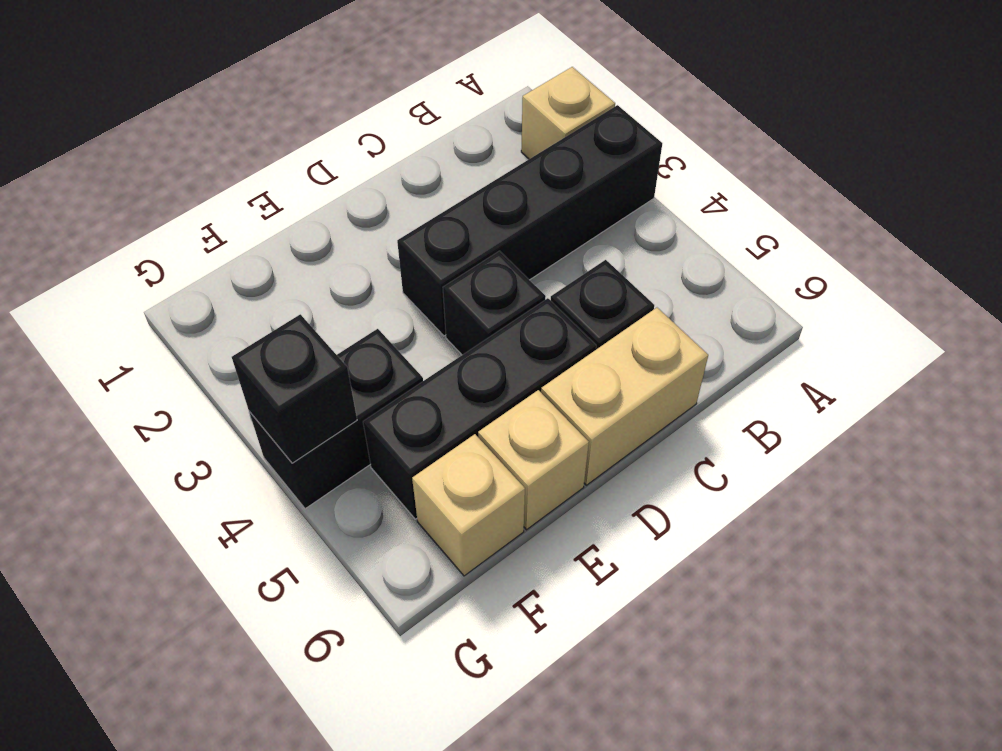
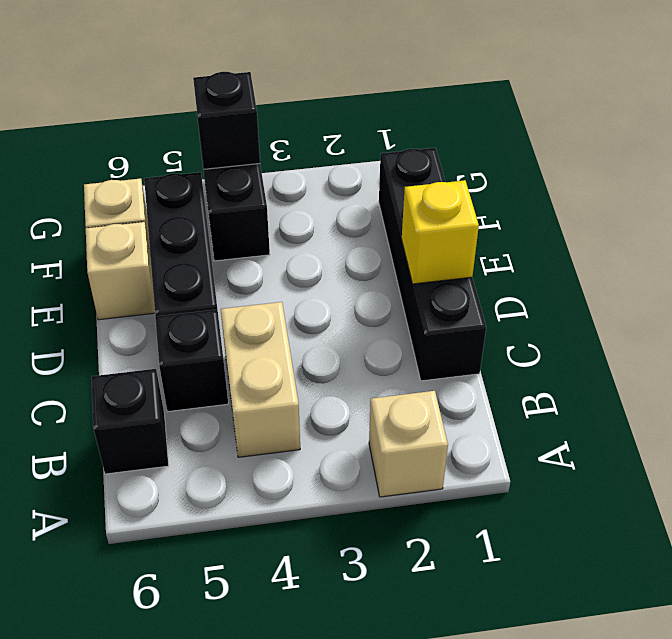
black 1x4 brick [397,105,662,336] -> black 1x4 brick moved to [379,148,486,381]
tan 1x2 brick [541,308,708,485] -> tan 1x2 brick moved to [221,302,300,457]
none -> yellow 1x1 brick [402,180,479,284]
black 1x1 brick [443,251,546,355] -> black 1x1 brick moved to [91,369,169,474]

